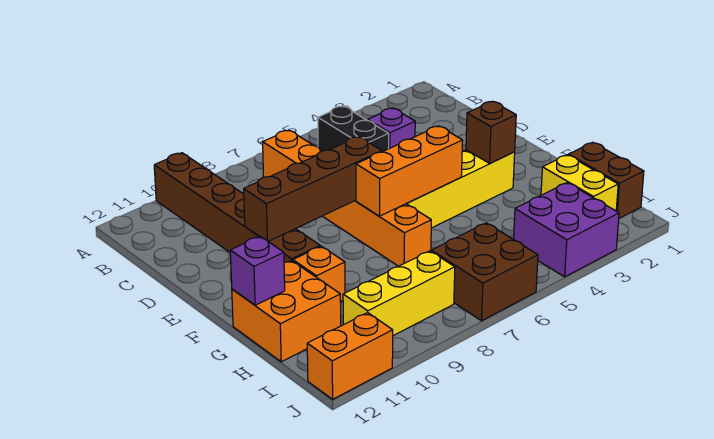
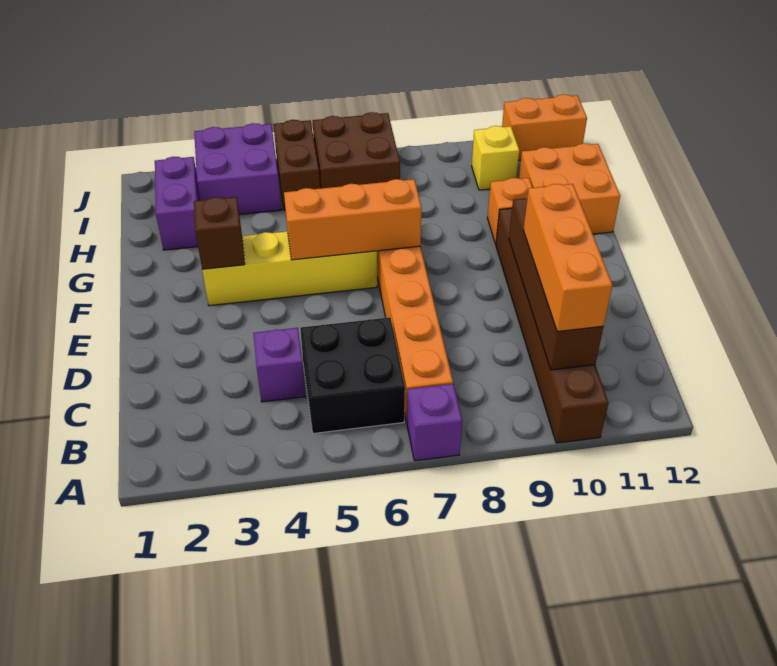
black 1x2 brick [318,106,389,152] -> black 2x2 brick [300,317,405,434]
none -> orange 1x3 brick [523,184,612,332]
brown 1x4 brick [244,137,382,241] -> brown 1x4 brick turned to [509,198,603,370]
purple 1x1 brick [230,236,285,305] -> purple 1x1 brick moved to [407,384,462,461]
brown 1x2 brick [568,142,644,218] -> brown 1x2 brick moved to [273,120,320,210]
yellow 1x2 brick [541,155,618,211] -> purple 1x2 brick [155,157,200,250]
yellow 1x3 brick [343,251,455,336] -> yellow 1x1 brick [472,126,519,190]

